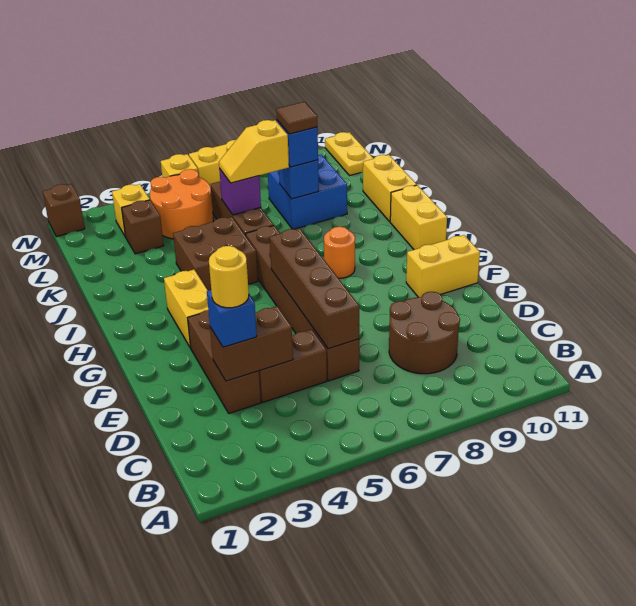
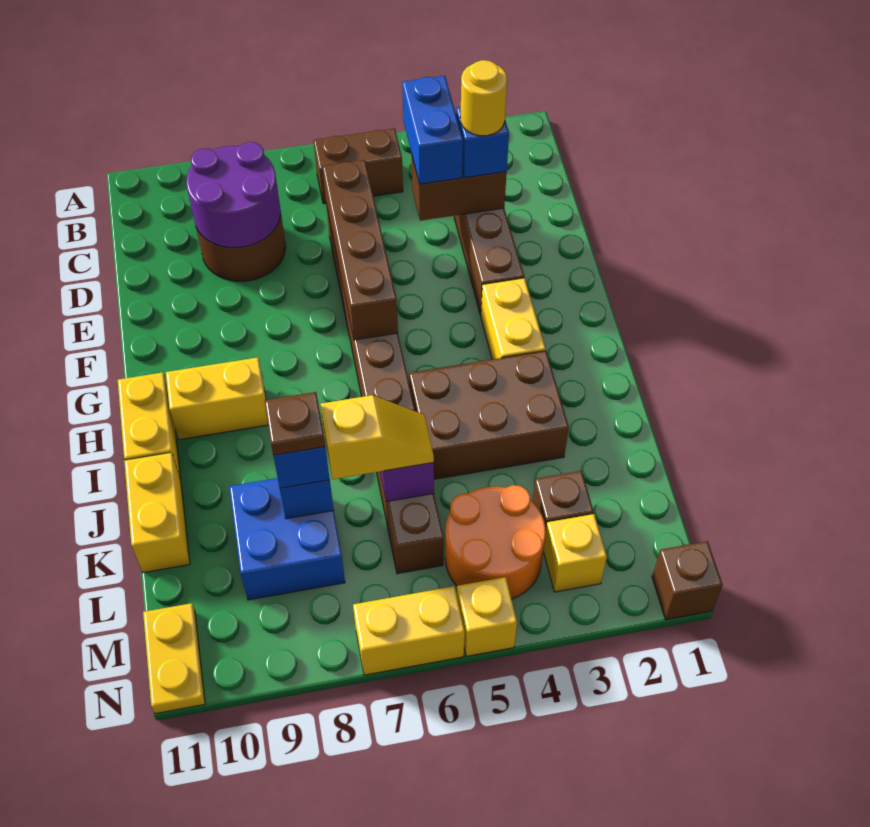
none -> blue 1x2 brick [402,76,463,184]
none -> purple 2x2 round brick [186,142,281,248]
brown 1x2 brick [259,329,327,402] -> brown 1x2 brick moved to [314,128,403,204]
yellow 1x2 brick [406,235,480,297] -> yellow 1x2 brick moved to [166,357,268,440]
orange 1x1 round brick [324,227,355,278] -> none
brown 2x2 brick [173,217,258,291] -> brown 2x3 brick [409,351,569,479]
brown 1x1 tile [276,102,318,134] -> brown 1x1 plate [265,392,325,455]

